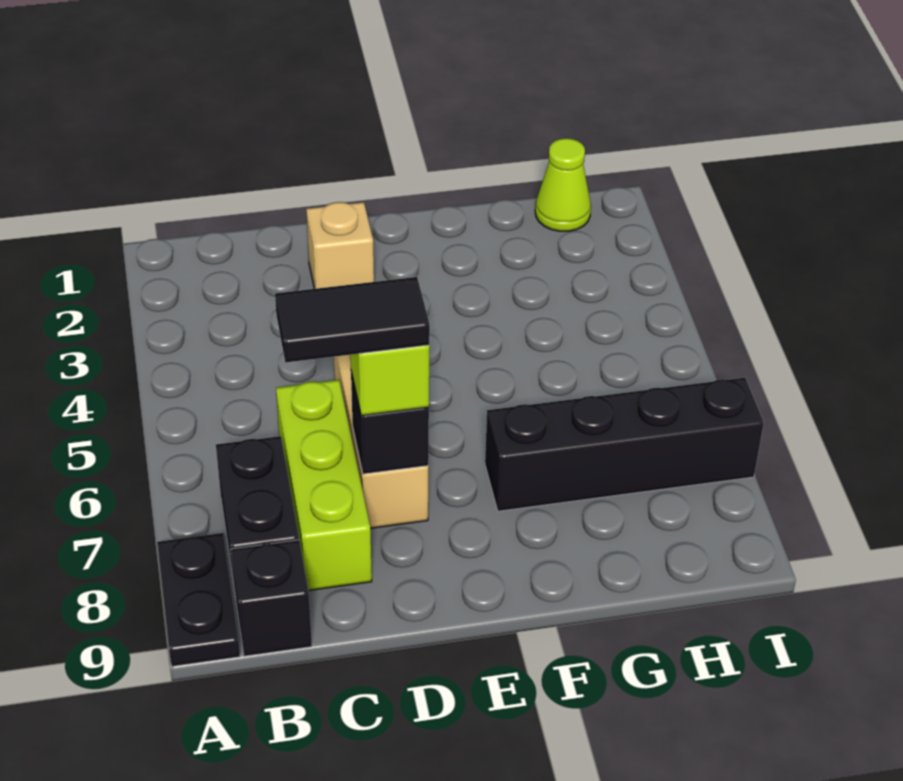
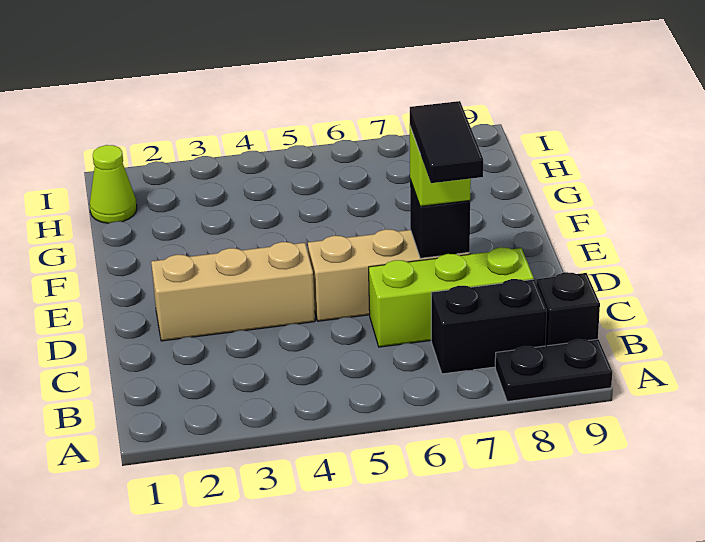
tan 1x1 brick [306,202,374,289] -> tan 1x3 brick [151,242,315,341]
black 1x4 brick [485,378,764,511] -> none

